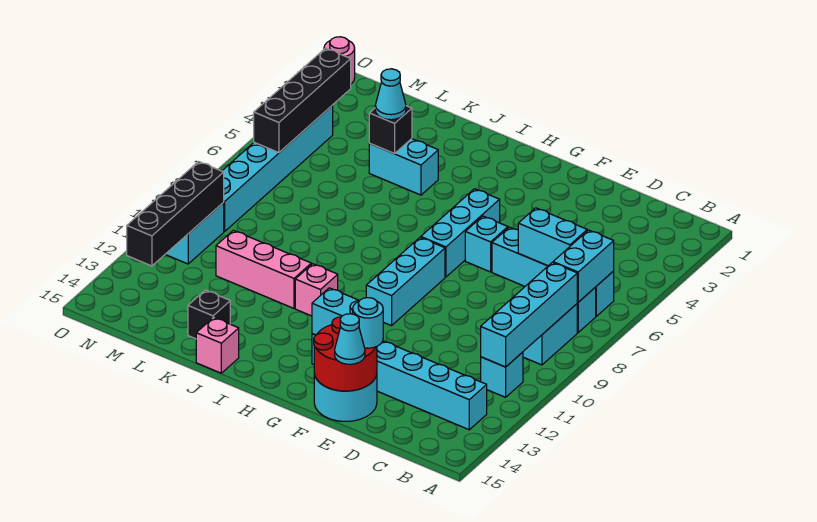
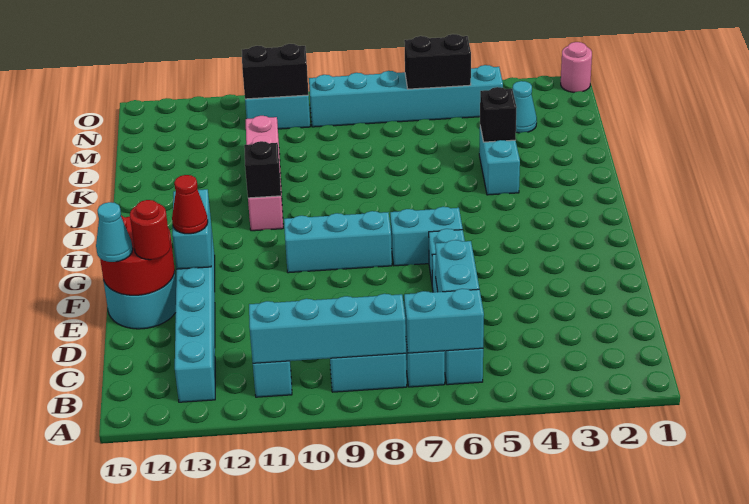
cyan 1x1 round brick [353,298,383,348] -> red 1x1 round brick [130,200,170,260]
none -> red 1x1 cone [172,175,208,234]
cyan 1x3 brick [421,189,500,277] -> cyan 1x2 brick [390,207,463,266]
pink 1x1 brick [196,317,239,373] -> none
cyan 1x1 cone [375,69,406,120] -> cyan 1x1 cone moved to [513,81,537,133]
black 1x1 brick [188,290,230,339] -> black 1x1 brick moved to [244,141,281,198]
black 1x4 brick [254,48,351,153] -> black 1x2 brick [404,34,471,89]
black 1x4 brick [127,162,224,266] -> black 1x2 brick [242,44,309,99]

